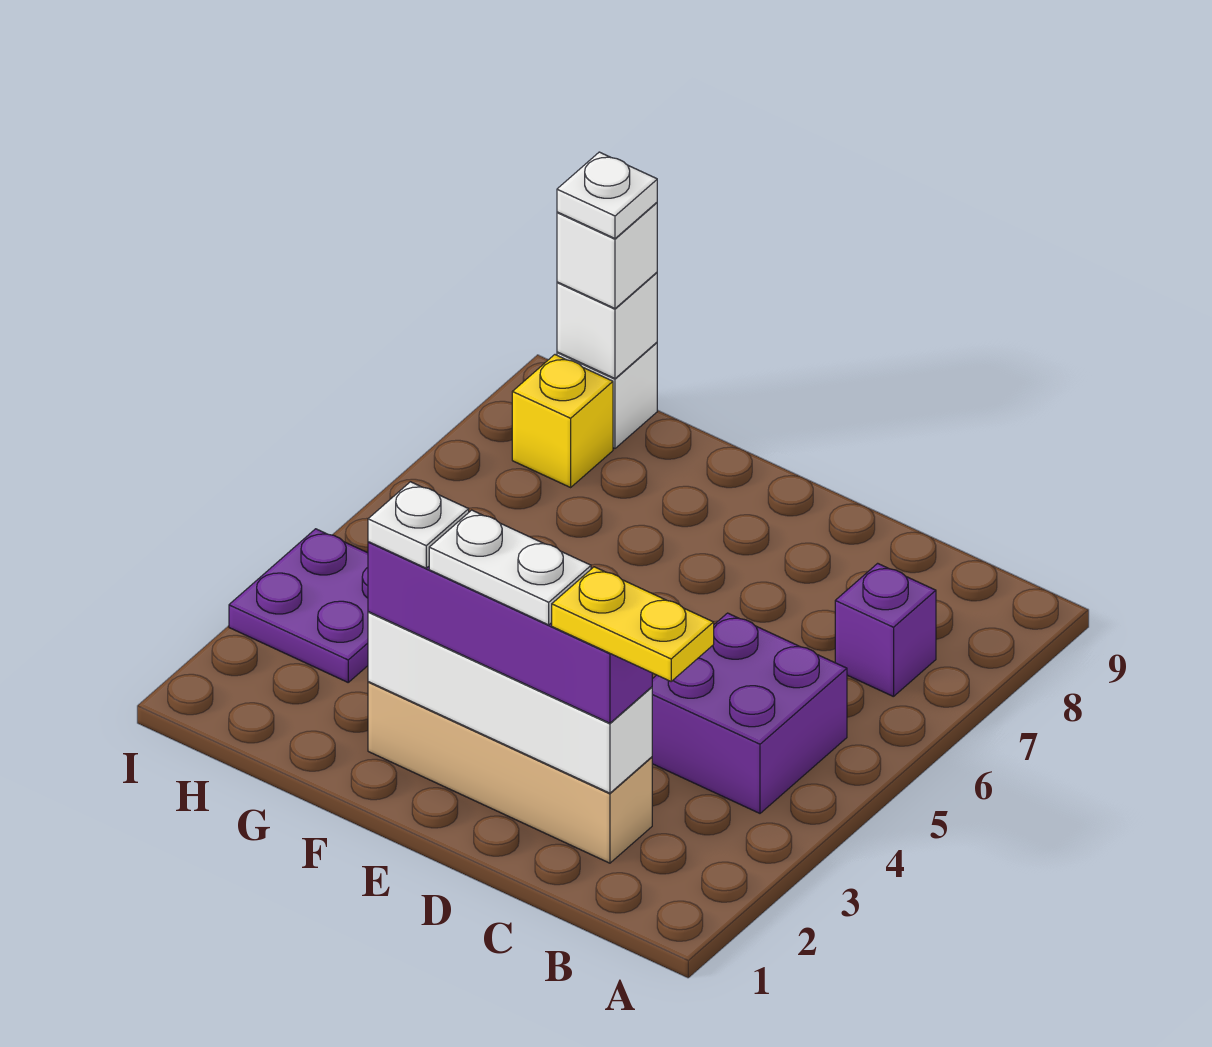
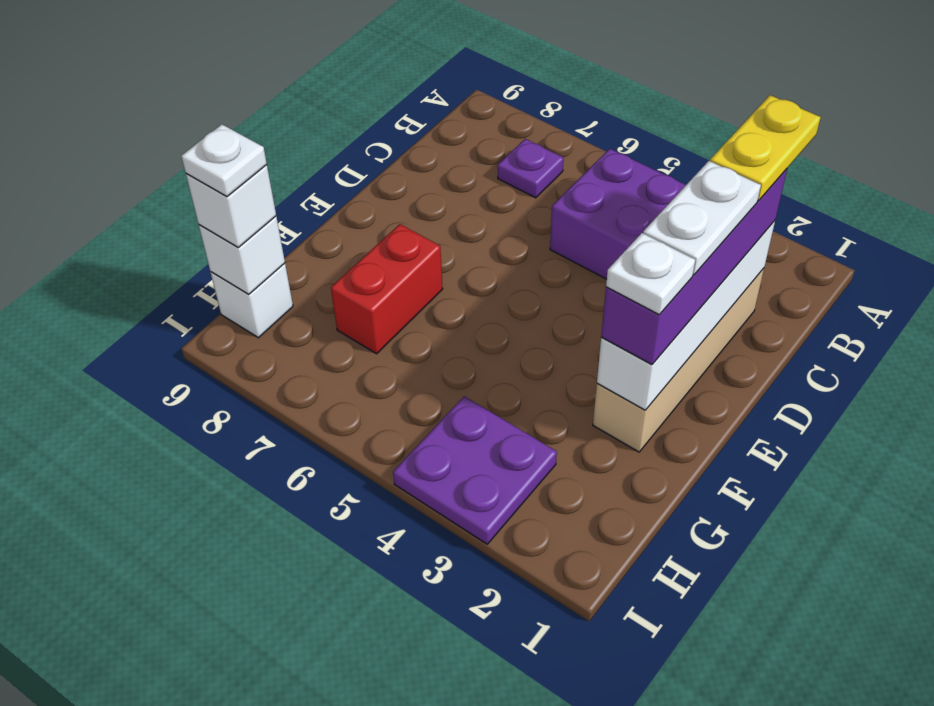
purple 1x1 brick [835,563,936,697] -> purple 1x1 plate [498,139,563,198]
none -> red 1x2 brick [331,224,443,354]
yellow 1x1 brick [512,355,613,487] -> none

